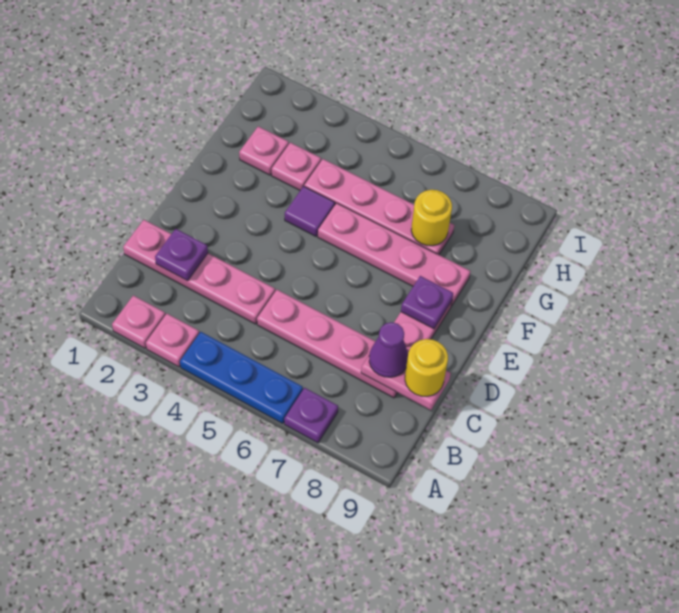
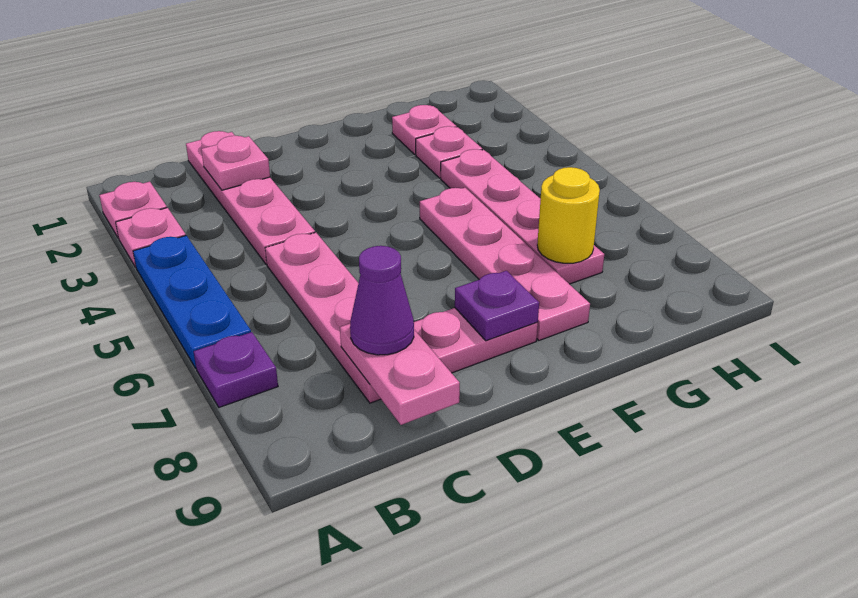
purple 1x1 plate [155,229,208,281] -> pink 1x1 plate [201,136,270,190]
yellow 1x1 round brick [405,339,448,396] -> none
purple 1x1 tile [285,186,335,236] -> none

